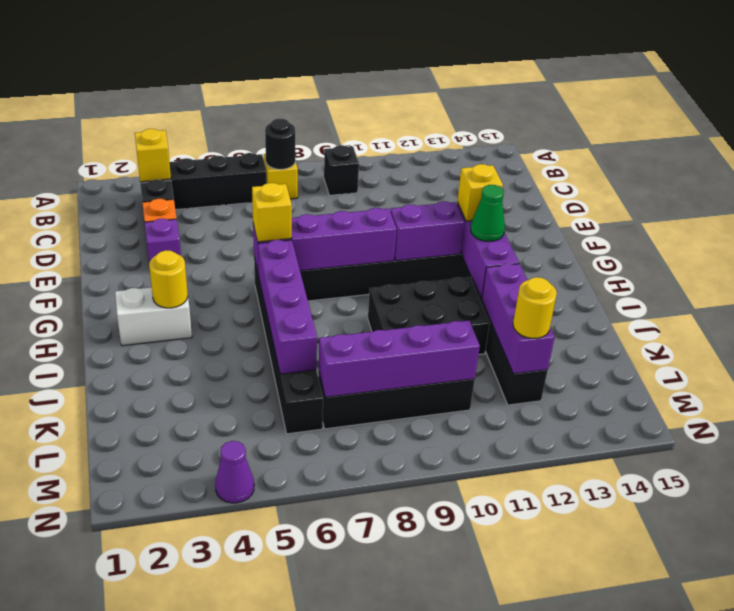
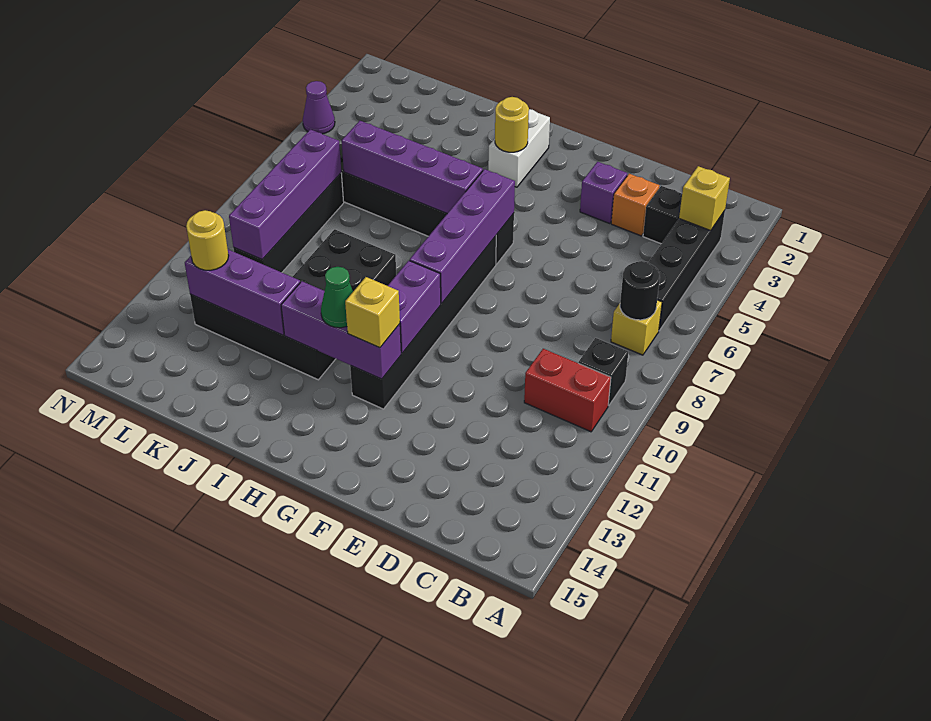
none -> red 1x2 brick [524,349,611,432]
yellow 1x1 brick [252,183,292,242] -> none

